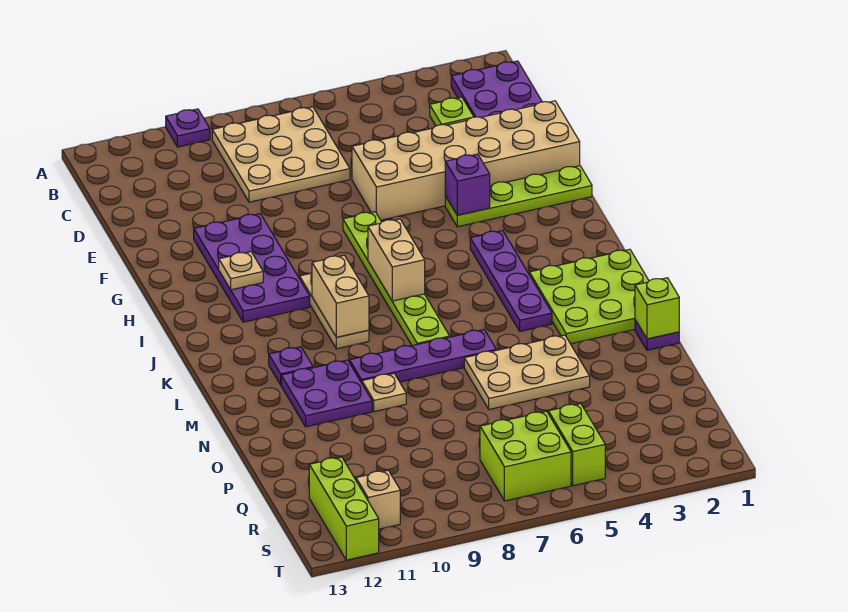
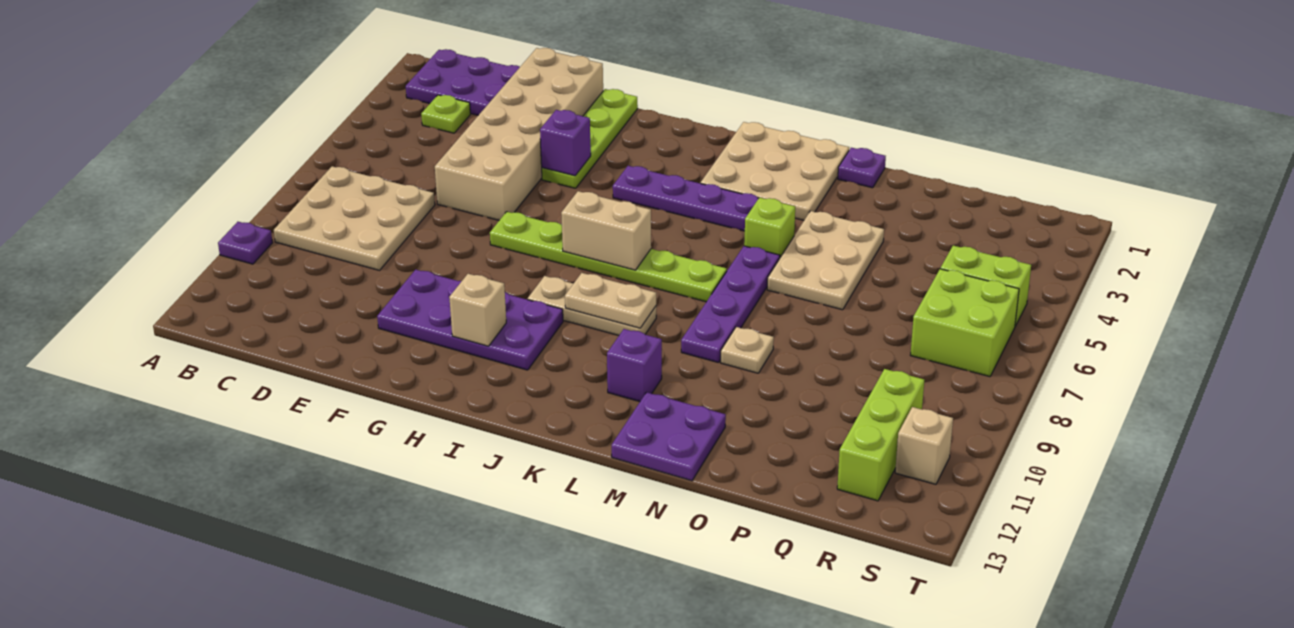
tan 1x1 plate [219,252,263,290] -> tan 1x1 brick [449,274,506,346]
tan 1x2 brick [312,255,369,337] -> tan 1x2 plate [565,273,656,328]
lime 3x3 plate [529,249,649,344] -> tan 3x3 plate [701,122,849,220]
purple 1x1 plate [269,347,313,385] -> purple 1x1 brick [607,329,662,402]
purple 2x2 plate [281,360,372,427] -> purple 2x2 plate moved to [612,392,726,481]
lime 1x1 brick [635,278,679,339] -> lime 1x1 brick moved to [744,198,795,257]
lime 1x3 brick [309,457,379,560] -> lime 1x3 brick turned to [837,369,924,501]

